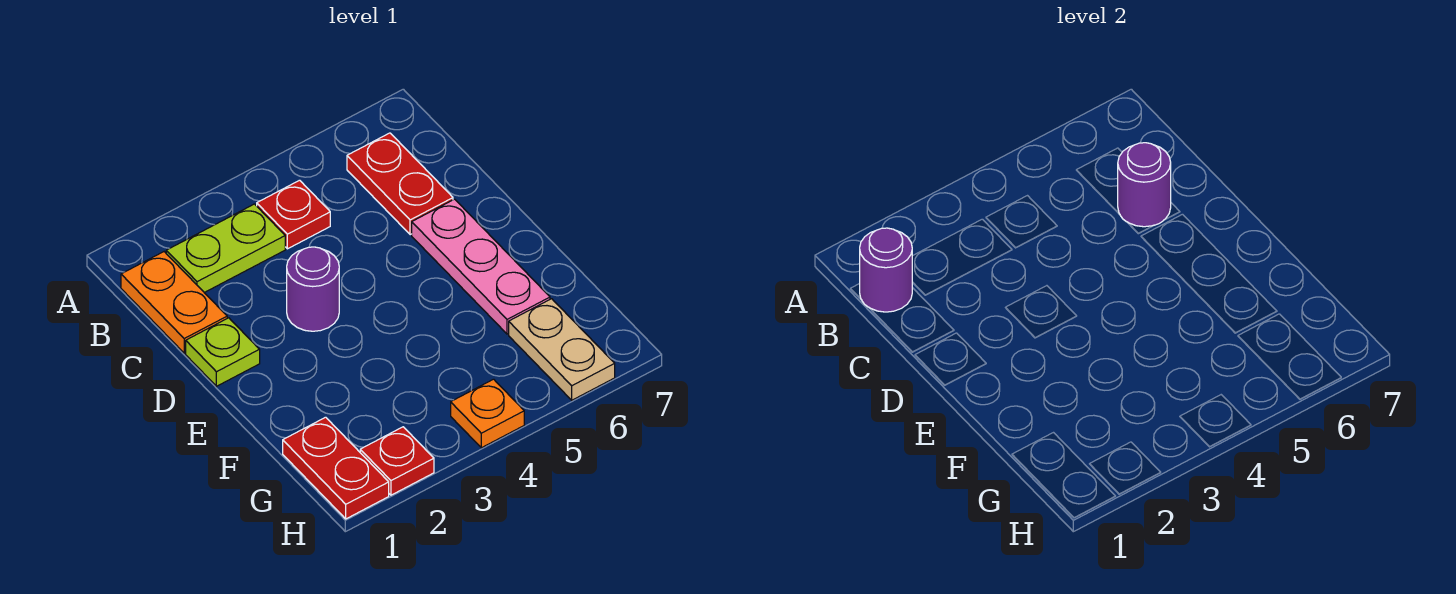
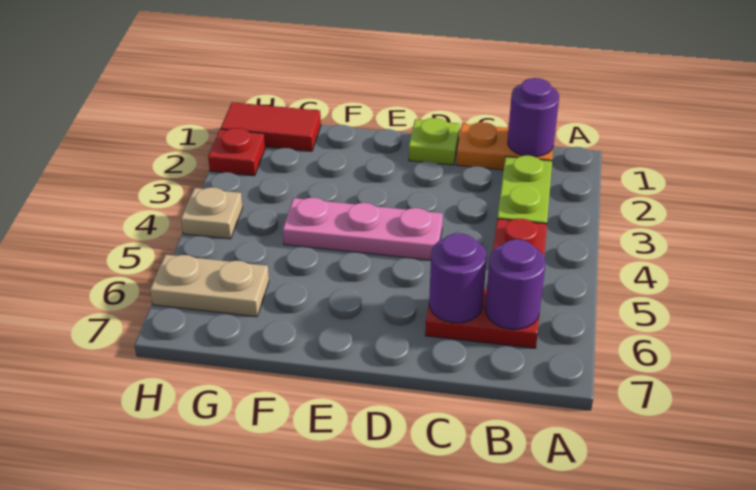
purple 1x1 round brick [287,247,339,331] -> purple 1x1 round brick moved to [485,239,546,329]
pink 1x3 plate [412,199,550,334] -> pink 1x3 plate moved to [283,198,443,260]
red 1x2 plate [283,417,389,519] -> red 1x2 tile [221,102,321,151]
orange 1x1 plate [451,379,524,448] -> tan 1x1 plate [181,187,243,239]

